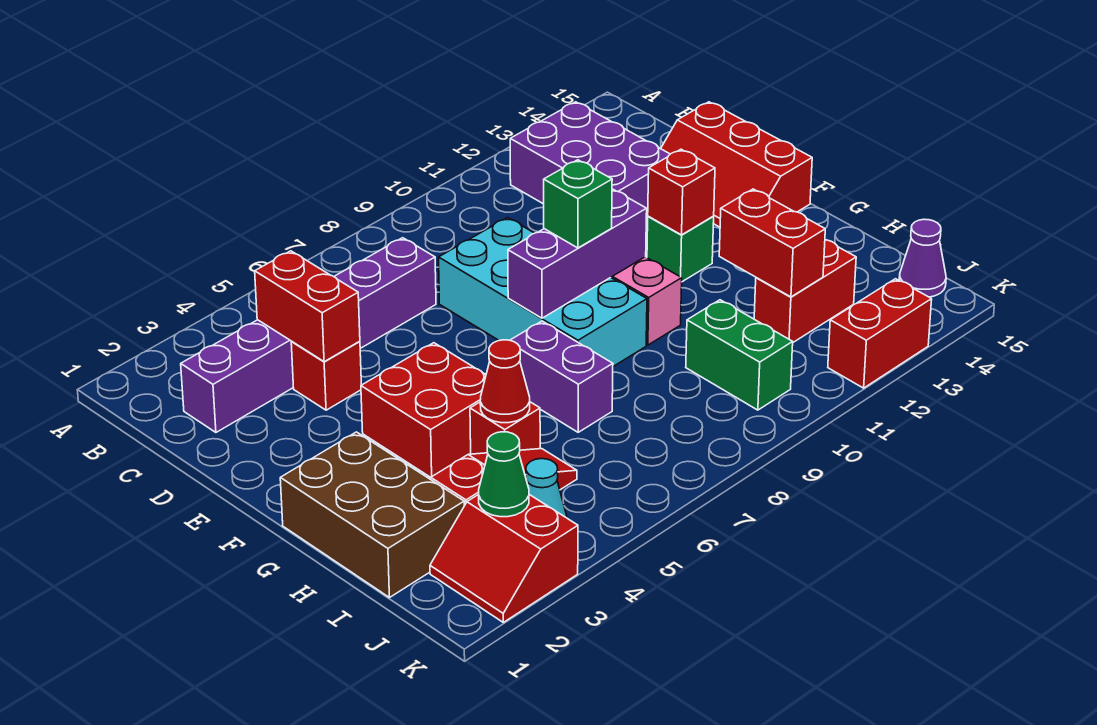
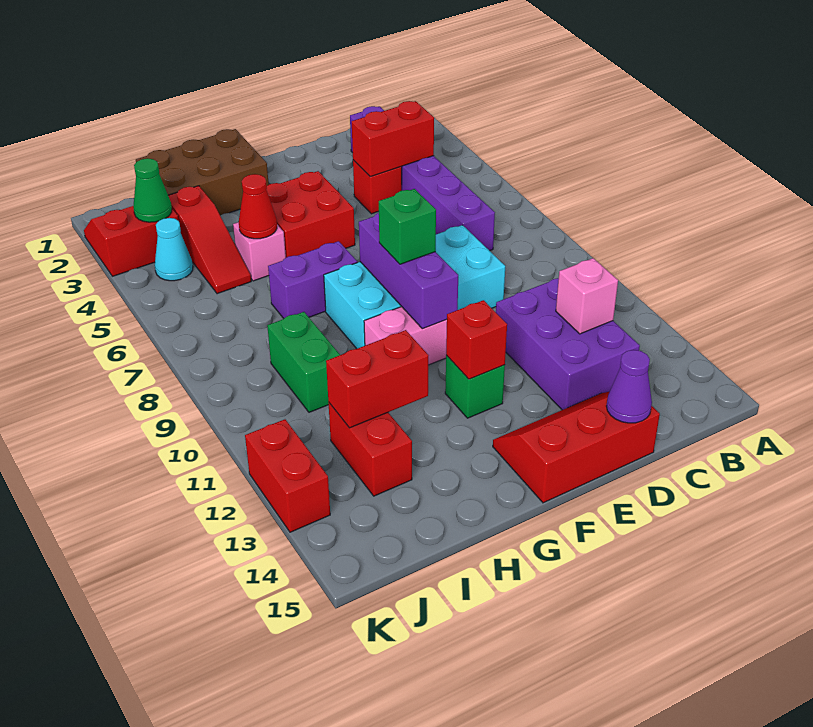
purple 2x3 brick [510,102,670,221] -> purple 2x3 brick turned to [496,278,640,410]
none -> pink 1x1 brick [556,258,618,334]
red 1x1 brick [470,402,540,454] -> pink 1x1 brick [233,222,286,281]
green 1x2 brick [686,300,793,410] -> green 1x2 brick turned to [267,312,340,412]
purple 1x1 cone [899,219,946,297] -> purple 1x1 cone moved to [606,350,652,423]

